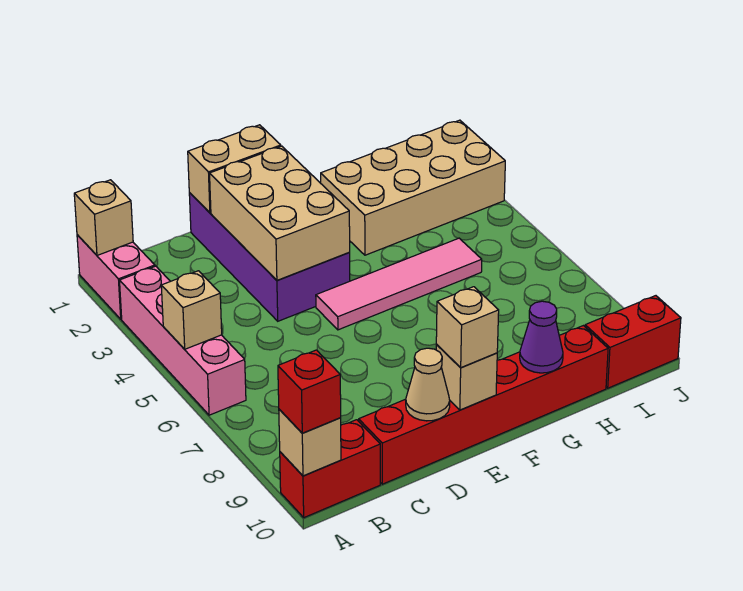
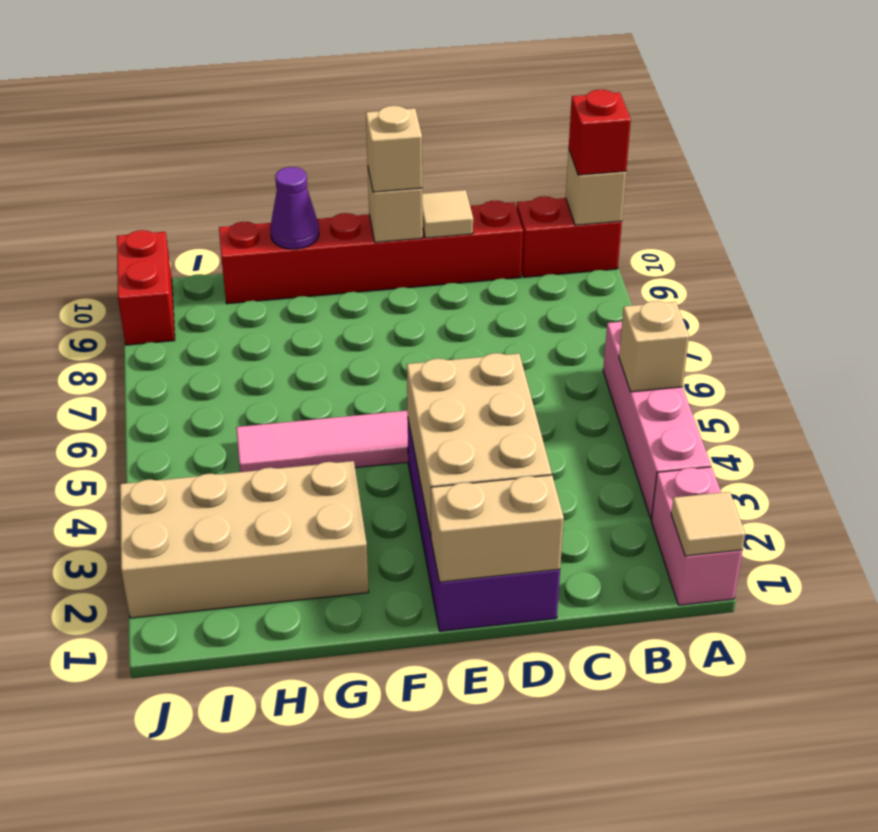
tan 1x1 brick [74,180,133,255] -> tan 1x1 tile [671,492,745,556]
tan 1x1 cone [406,348,450,421] -> tan 1x1 tile [422,190,473,238]
red 1x2 brick [585,296,681,388] -> red 1x2 brick turned to [117,230,175,345]

